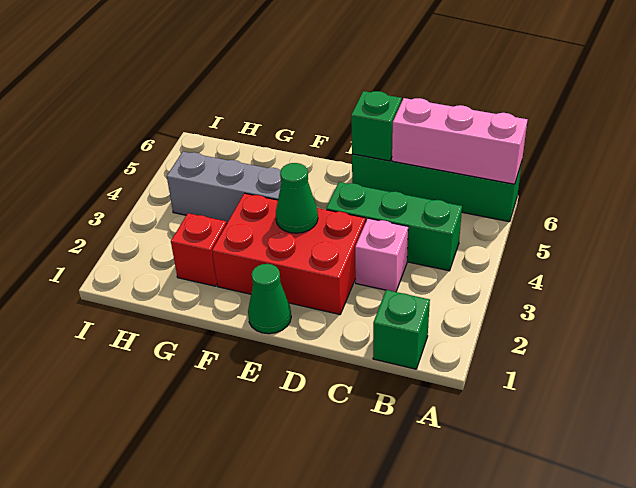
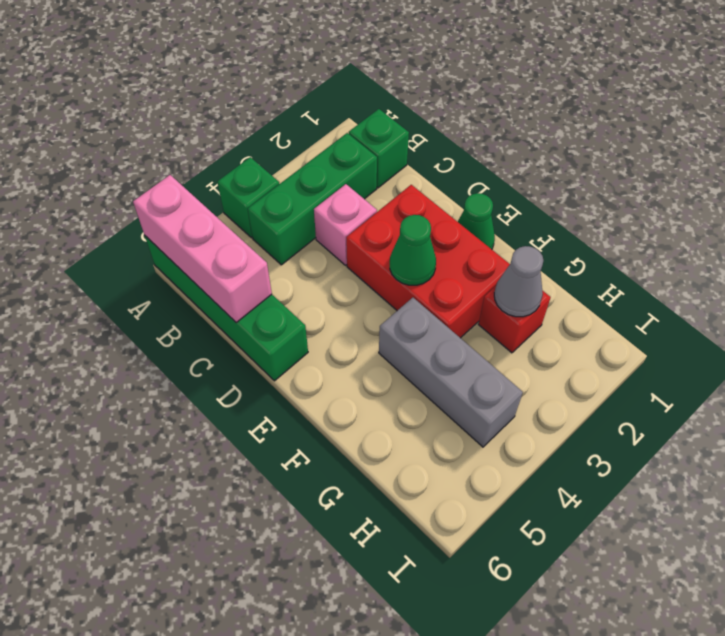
green 1x3 brick [326,182,462,271] -> green 1x3 brick turned to [248,133,377,265]
green 1x1 brick [351,91,402,161] -> green 1x1 brick moved to [217,157,279,238]
none -> grey 1x1 cone [494,246,543,317]

